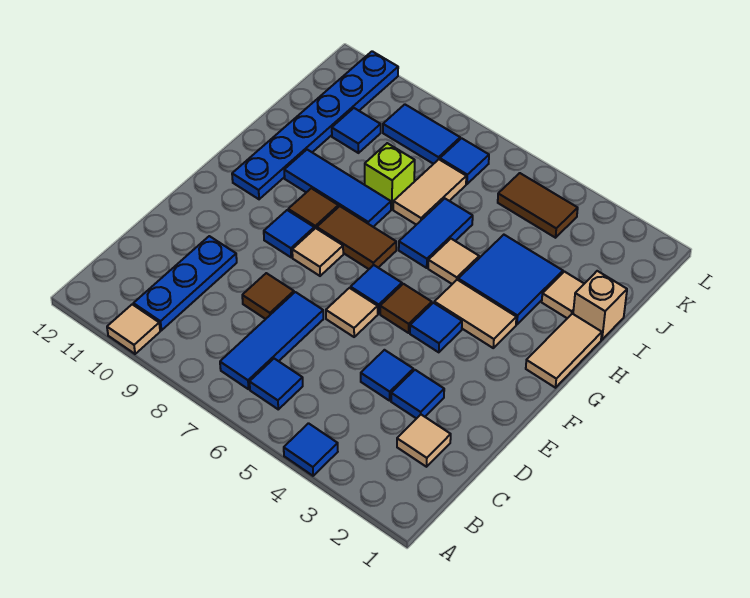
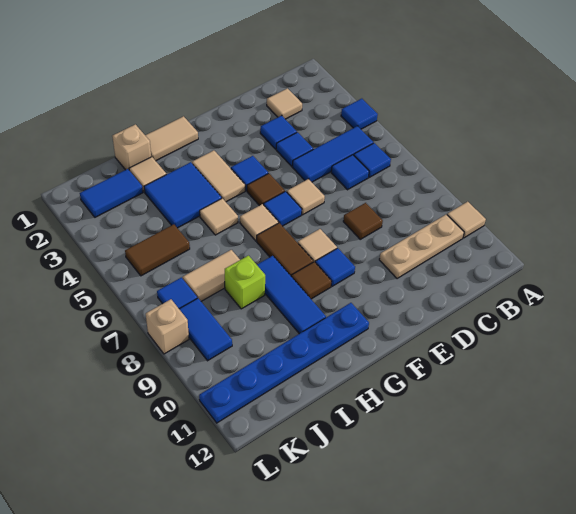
blue 1x3 tile [220,292,323,389] -> blue 1x3 tile moved to [292,126,374,182]
blue 1x3 plate [133,236,237,330] -> tan 1x3 plate [379,214,464,279]
none -> tan 1x1 tile [240,204,279,241]
blue 1x2 tile [399,199,473,268] -> blue 1x2 tile moved to [80,169,143,217]
blue 1x1 tile [332,108,381,153] -> blue 1x1 tile moved to [331,155,369,190]
brown 1x2 tile [498,173,578,238] -> brown 1x2 tile turned to [125,224,190,276]
none -> tan 1x1 brick [146,299,189,354]

